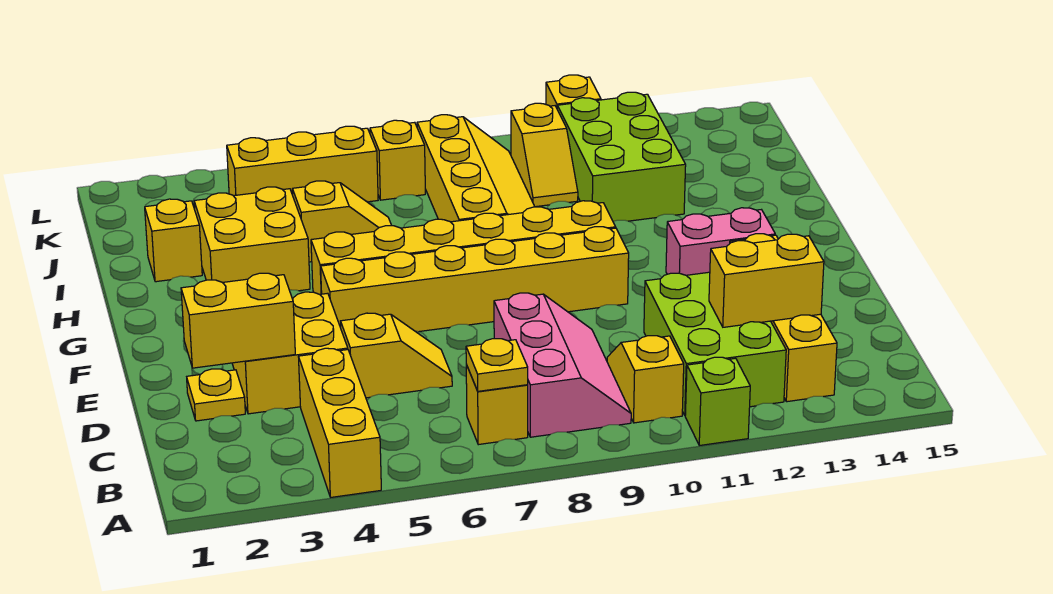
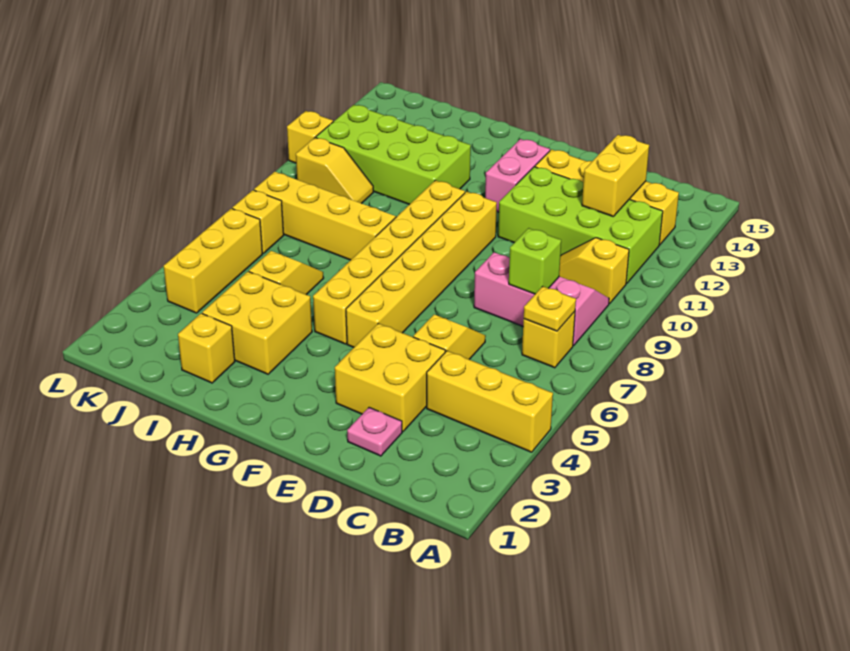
lime 1x1 brick [685,357,750,445] -> lime 1x1 brick moved to [509,228,561,294]
lime 2x3 brick [644,272,786,415] -> lime 2x4 brick [498,167,663,284]
yellow 1x1 plate [187,369,245,421] -> pink 1x1 plate [347,407,402,456]
yellow 1x2 brick [181,273,295,368] -> none
lime 2x3 brick [557,92,686,221] -> lime 2x4 brick [316,105,471,205]

